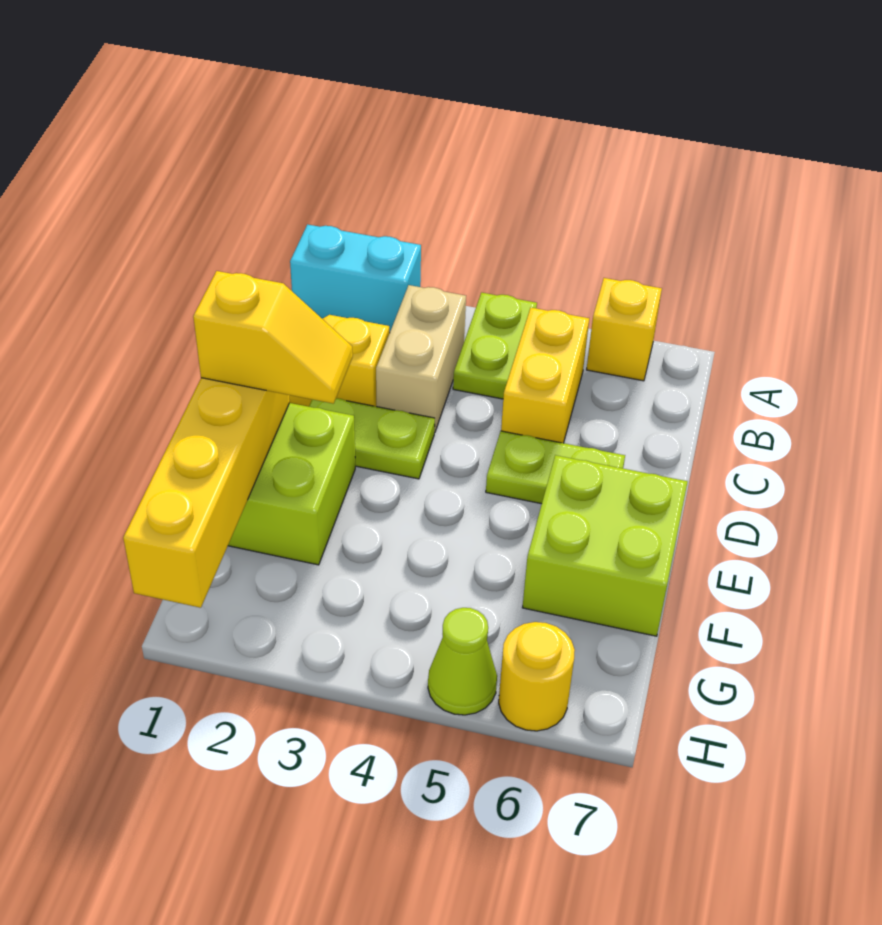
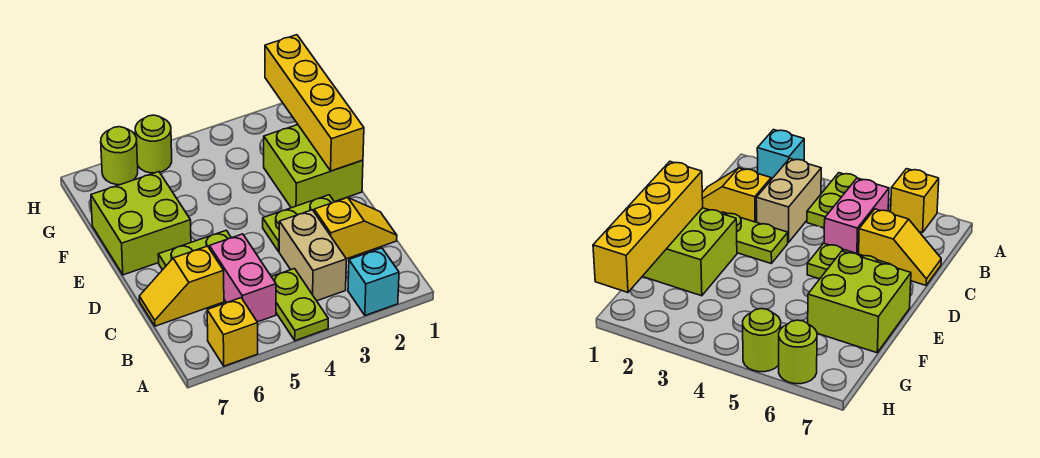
cyan 1x2 brick [290,224,421,333] -> cyan 1x1 brick [348,248,399,315]
yellow 1x2 brick [501,308,589,443] -> pink 1x2 brick [209,234,276,322]
yellow 1x2 slope [193,271,353,404] -> yellow 1x2 slope moved to [139,246,224,326]
lime 1x1 cone [428,608,497,715] -> lime 1x1 round brick [135,115,172,173]
yellow 1x1 round brick [499,622,575,731] -> lime 1x1 round brick [101,127,138,185]

